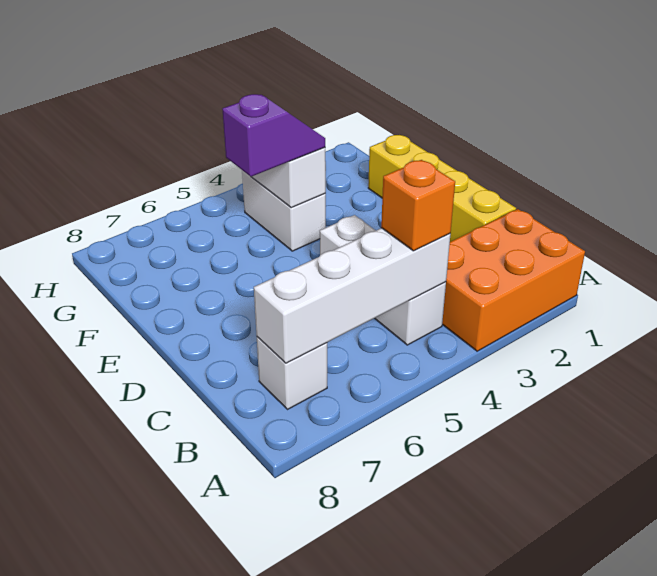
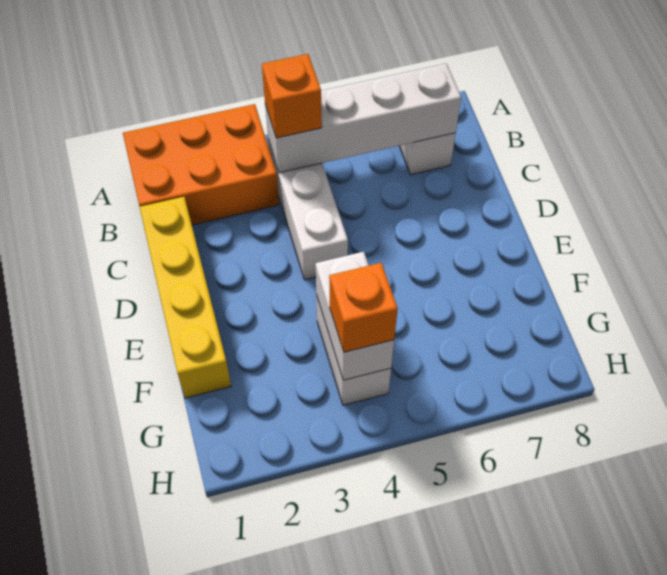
purple 1x2 slope [222,94,325,177] -> none
none -> orange 1x1 brick [329,263,398,352]

